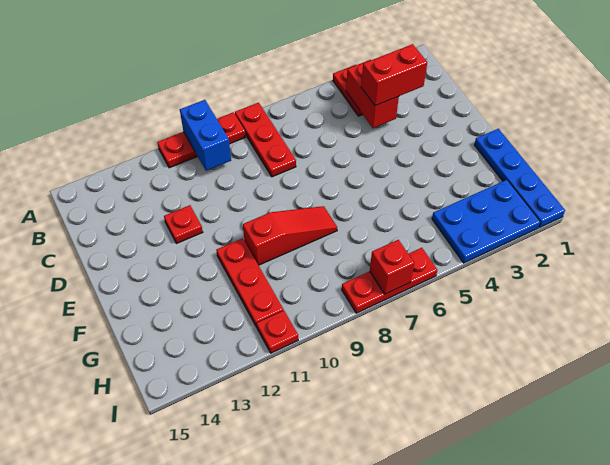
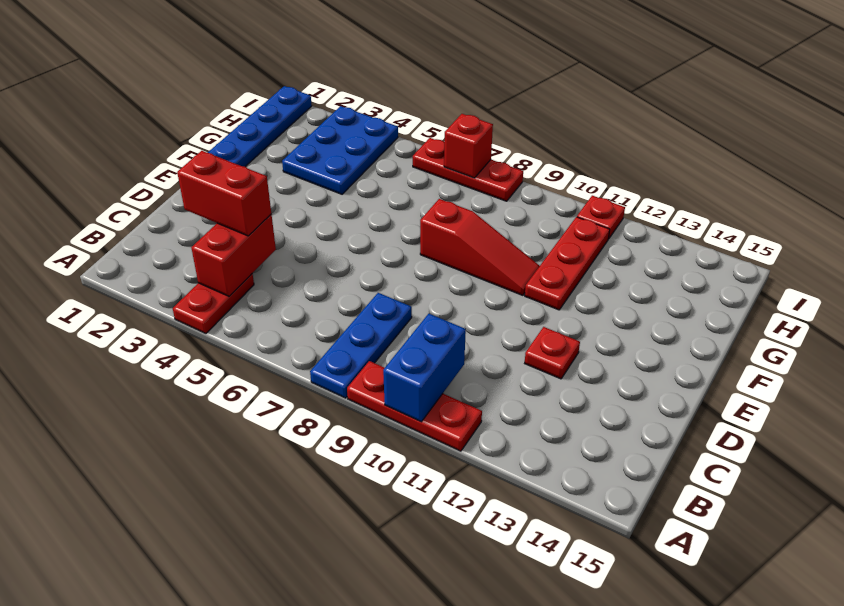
red 1x3 plate [235,103,296,177] -> blue 1x3 plate [310,293,412,398]
red 1x3 slope [243,206,337,265] -> red 1x3 slope turned to [420,199,539,295]
blue 2x3 plate [432,180,540,263] -> blue 2x3 plate turned to [282,106,398,194]

